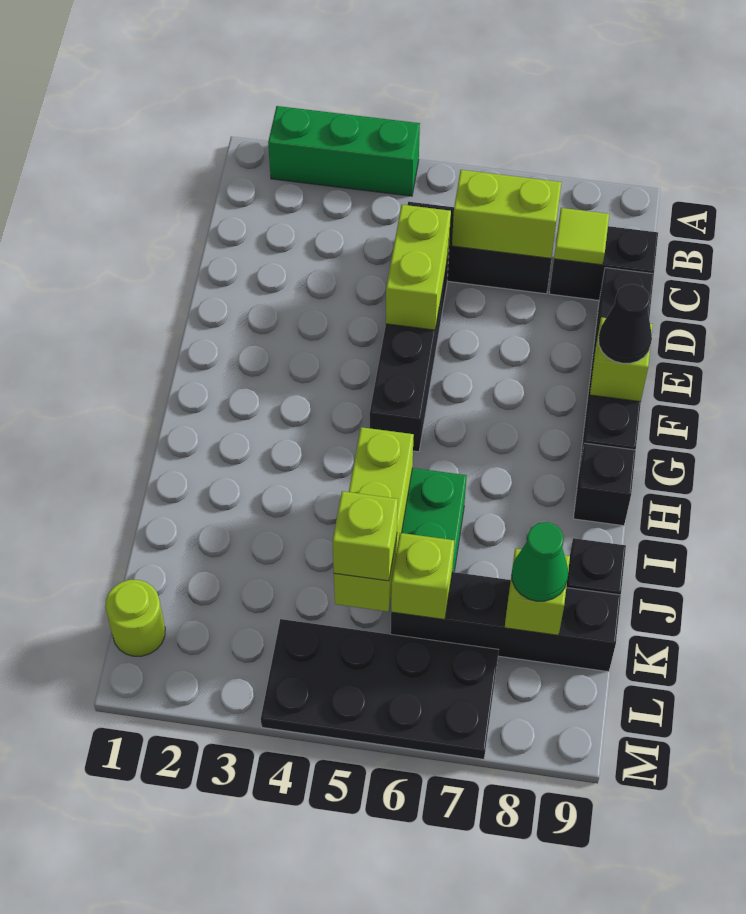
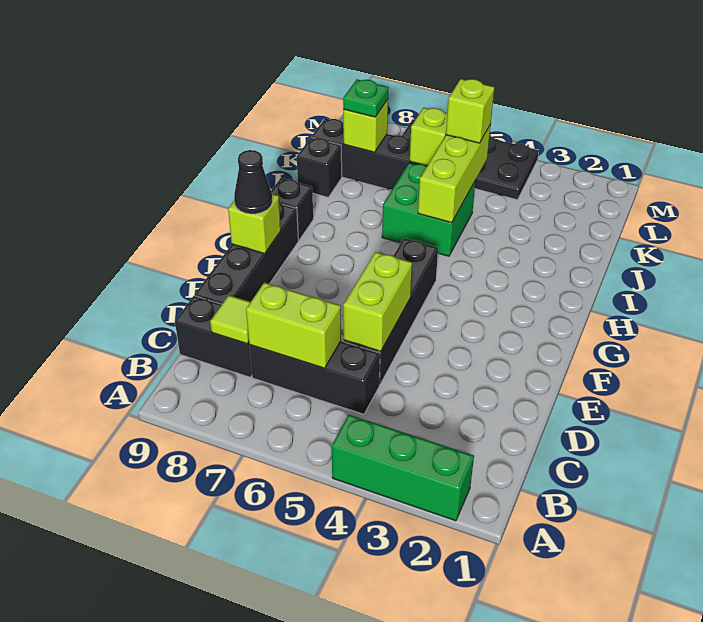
green 1x1 cone [512,522,568,601] -> green 1x1 plate [343,79,388,117]
lime 1x1 round brick [105,580,165,656] -> none

